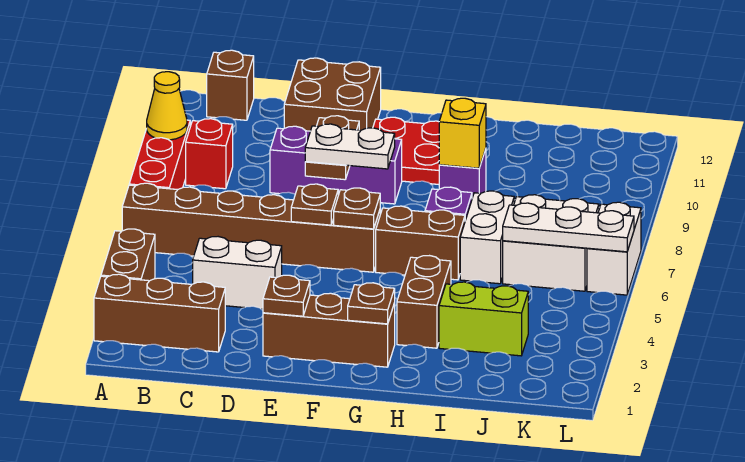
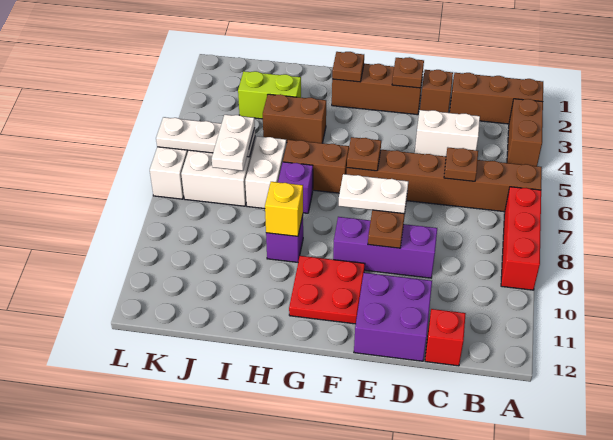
yellow 1x1 cone [147,72,187,140] -> none
red 1x1 brick [186,119,233,189] -> red 1x1 brick moved to [425,309,466,366]
brown 1x1 brick [207,50,254,120] -> brown 1x1 brick moved to [420,70,453,113]
brown 2x2 brick [284,58,381,131] -> purple 2x2 brick [354,273,432,361]
brown 1x1 plate [291,184,338,225] -> brown 1x1 plate moved to [444,148,478,181]
brown 1x2 brick [397,256,451,348] -> brown 1x2 brick turned to [263,94,326,143]
none -> white 1x2 plate [212,115,255,171]

